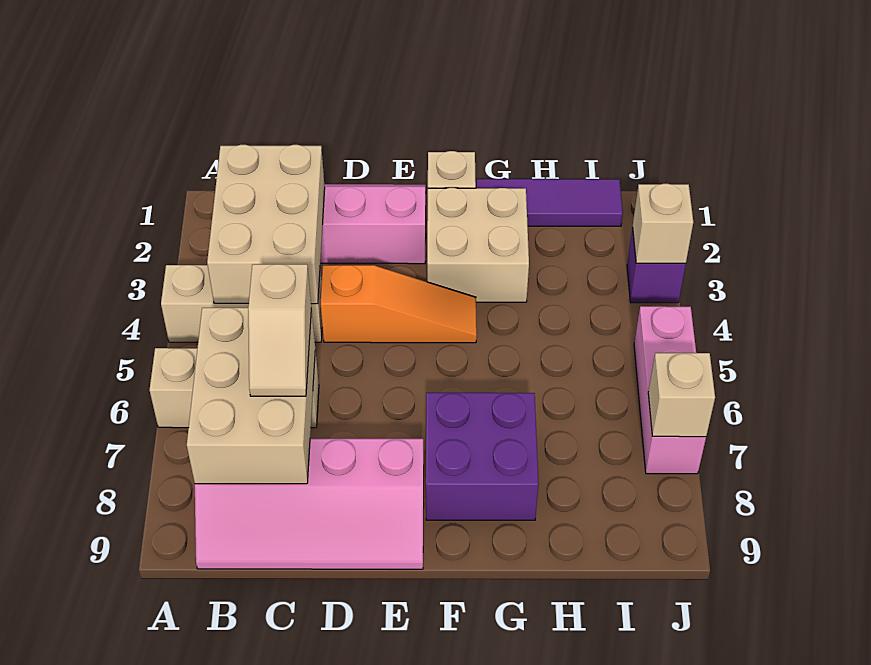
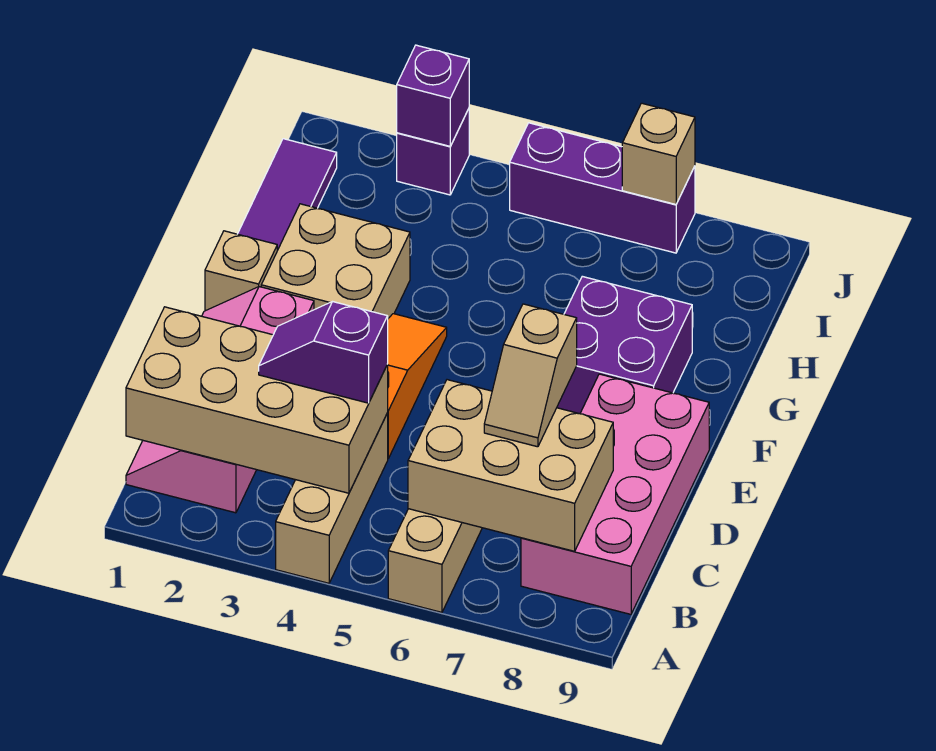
tan 2x3 brick [207,145,325,304] -> tan 2x4 brick [126,307,388,493]
pink 2x4 slope [195,439,424,569] -> pink 2x4 brick [521,374,709,614]
none -> purple 1x2 slope [259,302,388,403]
tan 1x2 slope [248,264,311,396] -> tan 1x2 slope turned to [484,304,577,447]
tan 1x1 brick [633,184,693,264] -> purple 1x1 brick [397,45,469,146]
pink 1x3 brick [634,306,706,474] -> purple 1x3 brick [510,123,695,253]

